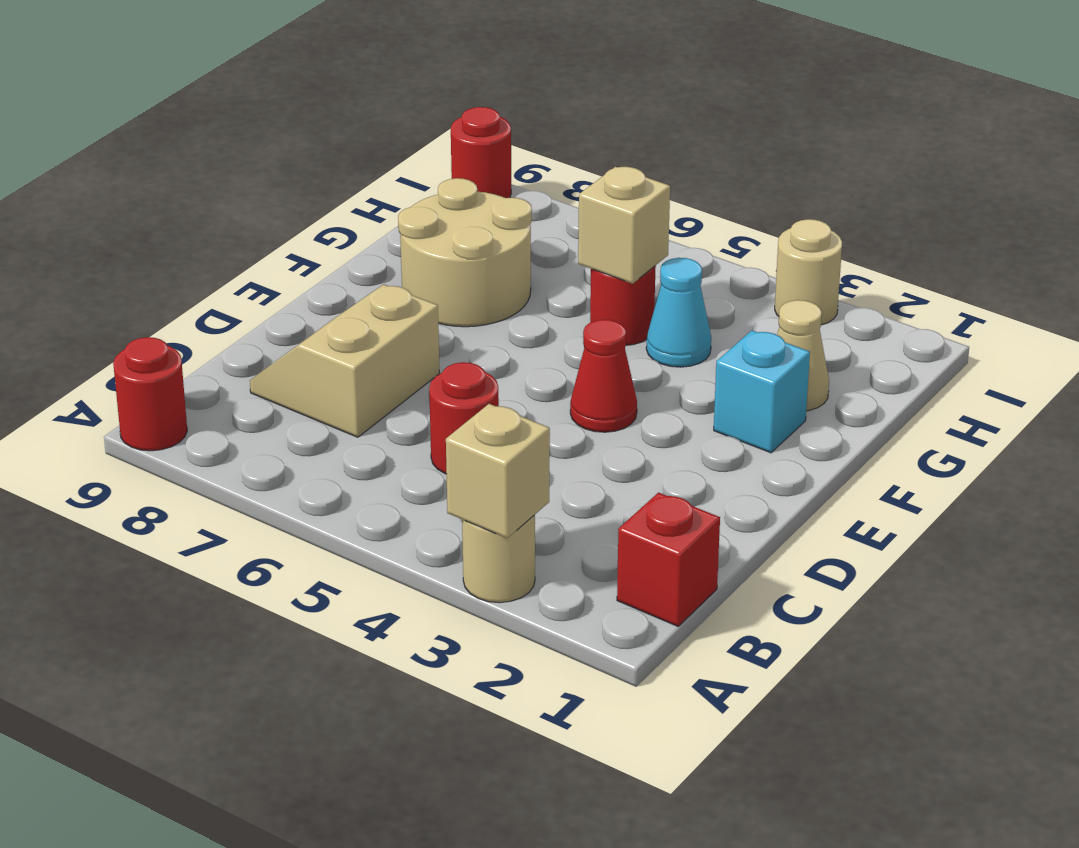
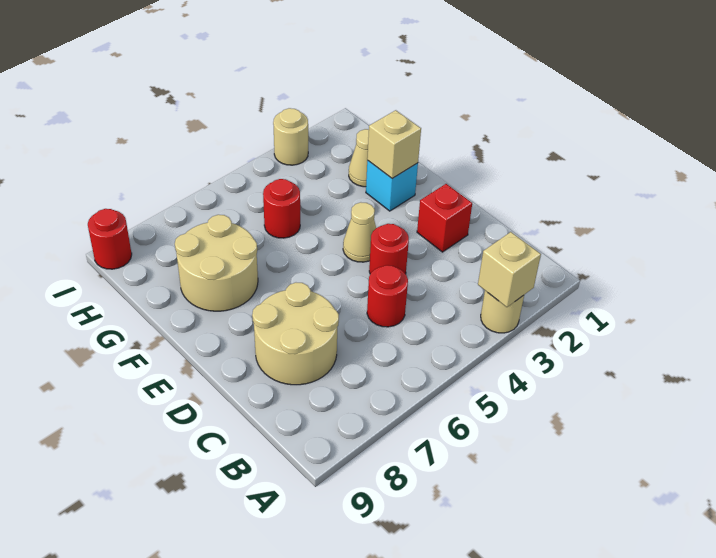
red 1x1 round brick [113,337,187,451] -> red 1x1 round brick moved to [369,224,409,274]
red 1x1 brick [617,493,720,626] -> red 1x1 brick moved to [417,184,472,252]
tan 2x2 slope [250,284,440,437] -> tan 2x2 round brick [252,283,339,385]
red 1x1 cone [570,320,637,432] -> tan 1x1 cone [343,202,376,262]
cyan 1x1 cone [646,258,711,367] -> none
tan 1x1 brick [578,167,670,284] -> tan 1x1 brick moved to [367,110,421,179]

